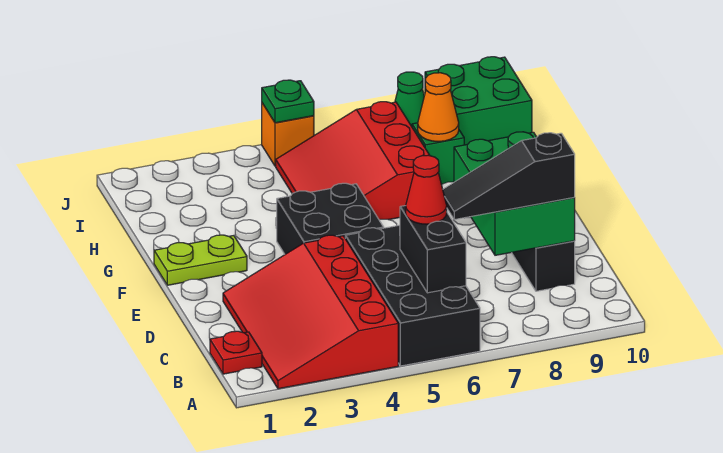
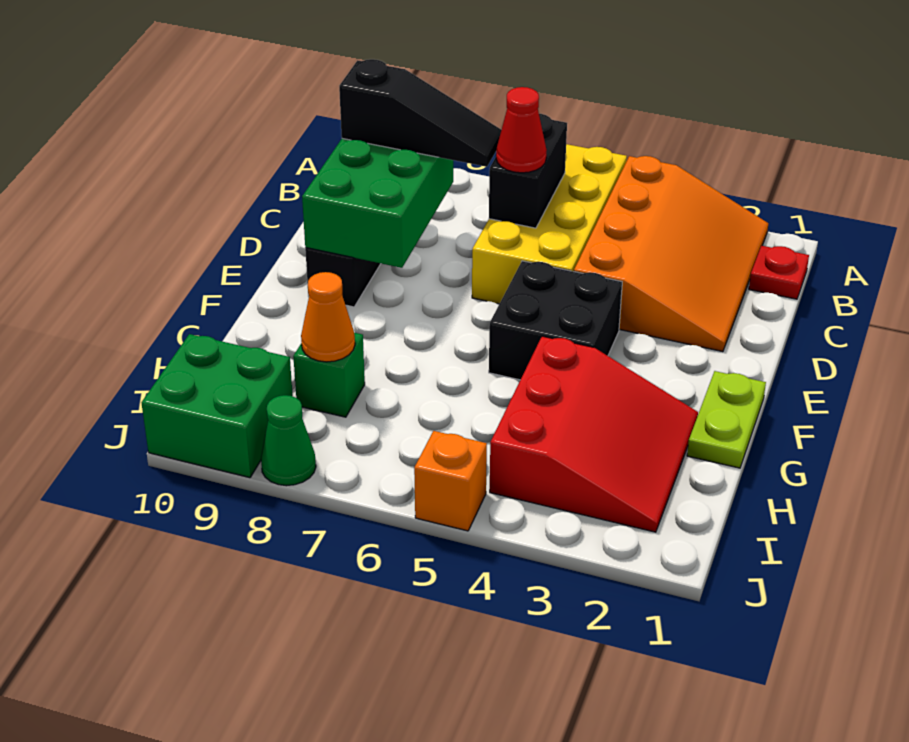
red 3x4 slope [223,235,398,389] -> orange 3x4 slope [574,156,768,352]
black 2x4 brick [345,225,480,366] -> yellow 2x4 brick [472,144,627,304]
lime 1x2 plate [154,235,247,285] -> lime 1x2 plate turned to [687,371,766,468]
red 3x3 slope [276,102,430,220] -> red 3x3 slope moved to [490,336,698,532]
green 1x1 plate [262,80,314,123] -> none

